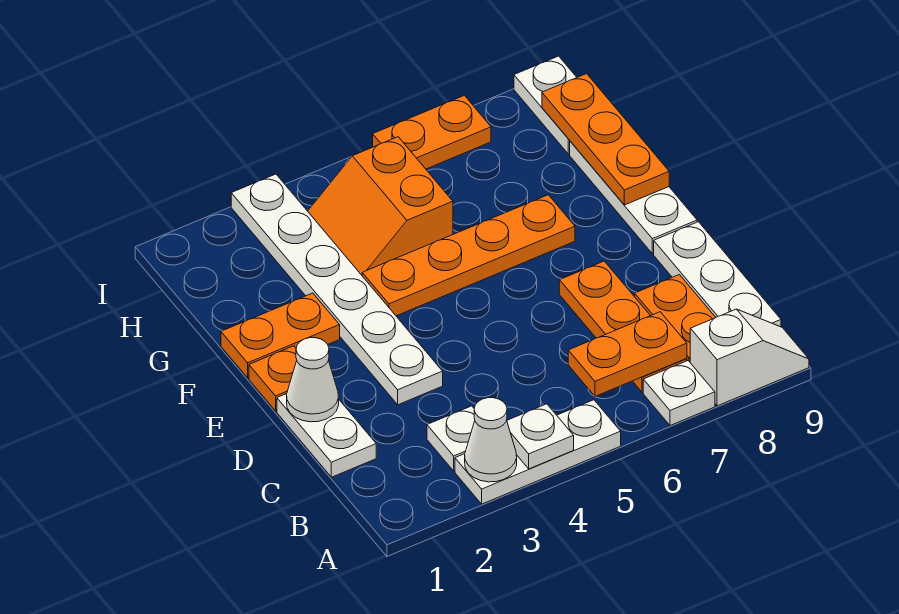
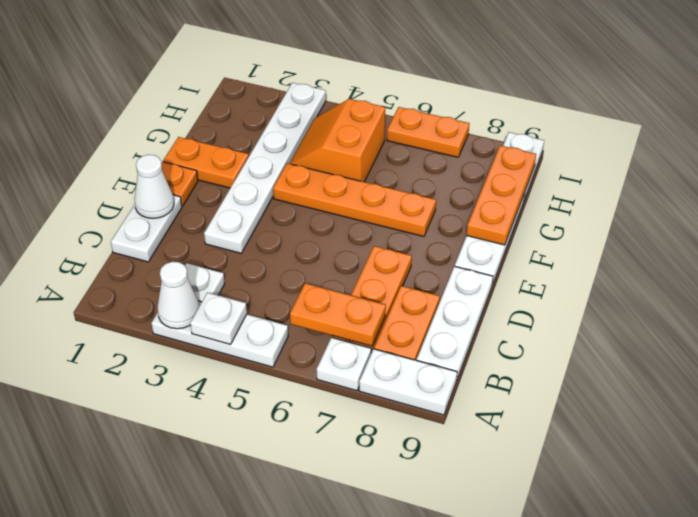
white 1x2 slope [690,309,809,406] -> white 1x2 plate [359,349,457,415]

